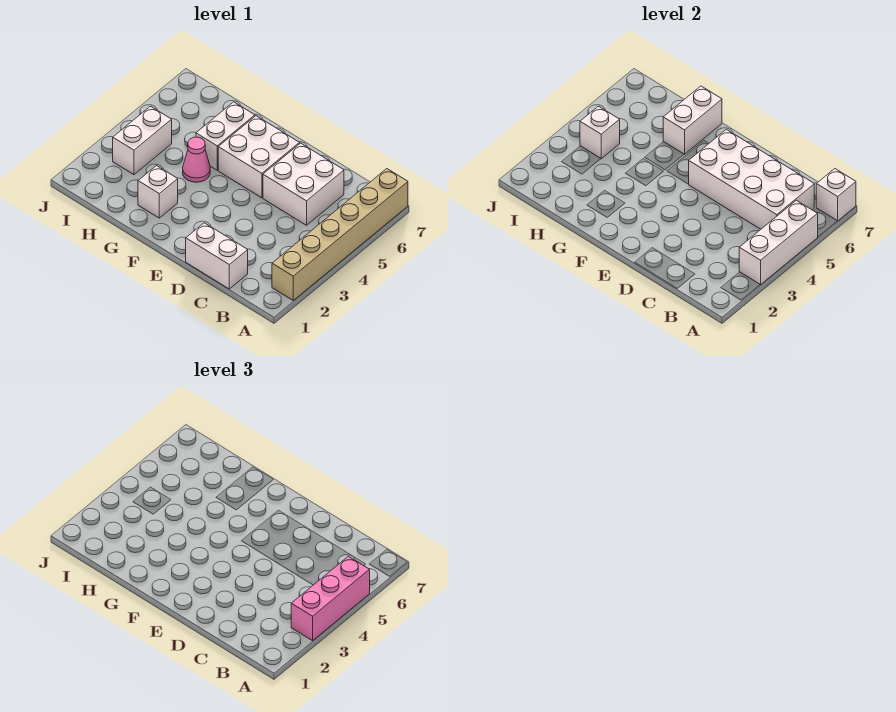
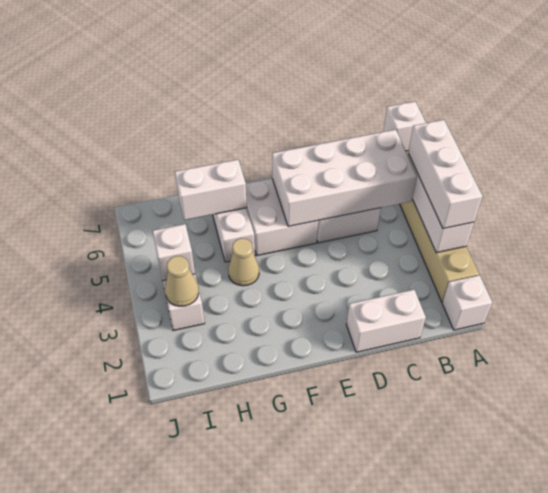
pink 1x3 brick [291,556,370,641] -> white 1x3 brick [408,120,482,229]
white 1x1 brick [138,166,178,218] -> white 1x1 brick moved to [442,275,492,330]
pink 1x1 cone [183,137,210,182] -> tan 1x1 cone [228,238,259,286]
white 1x2 brick [663,86,722,154] -> white 1x2 brick turned to [175,160,247,220]
none -> tan 1x1 cone [165,256,199,306]

